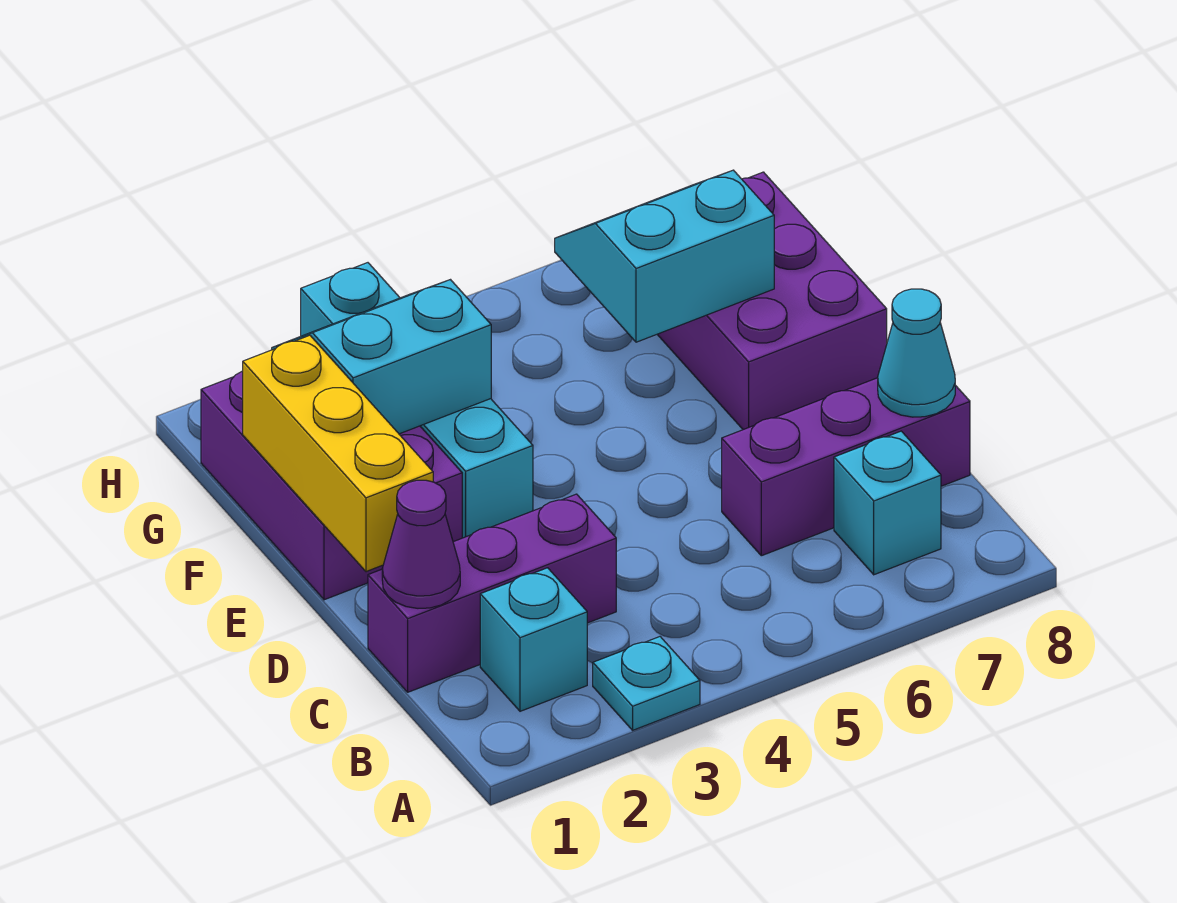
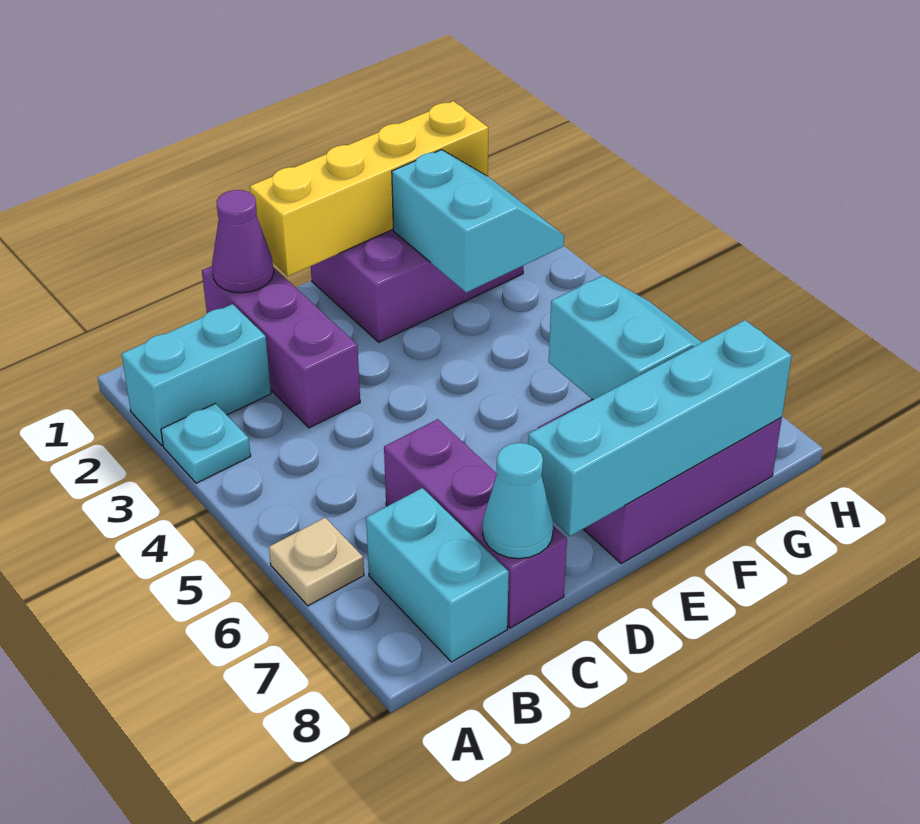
none -> tan 1x1 plate [269,518,364,606]
cyan 1x1 brick [480,568,587,711] -> cyan 1x2 brick [122,304,271,446]
cyan 1x1 brick [834,431,941,575] -> cyan 1x2 brick [366,488,509,662]
yellow 1x3 brick [243,335,433,572] -> yellow 1x4 brick [250,101,488,276]
cyan 1x4 brick [301,263,533,538] -> cyan 1x4 brick moved to [528,320,792,536]

